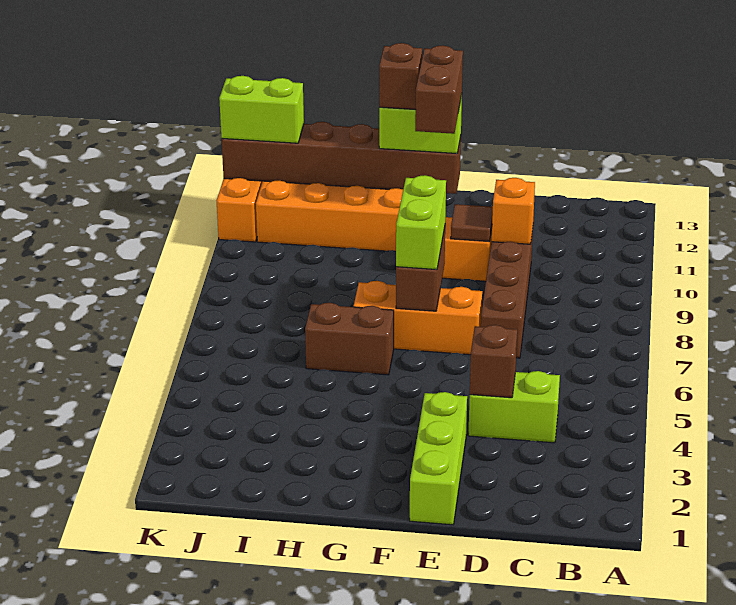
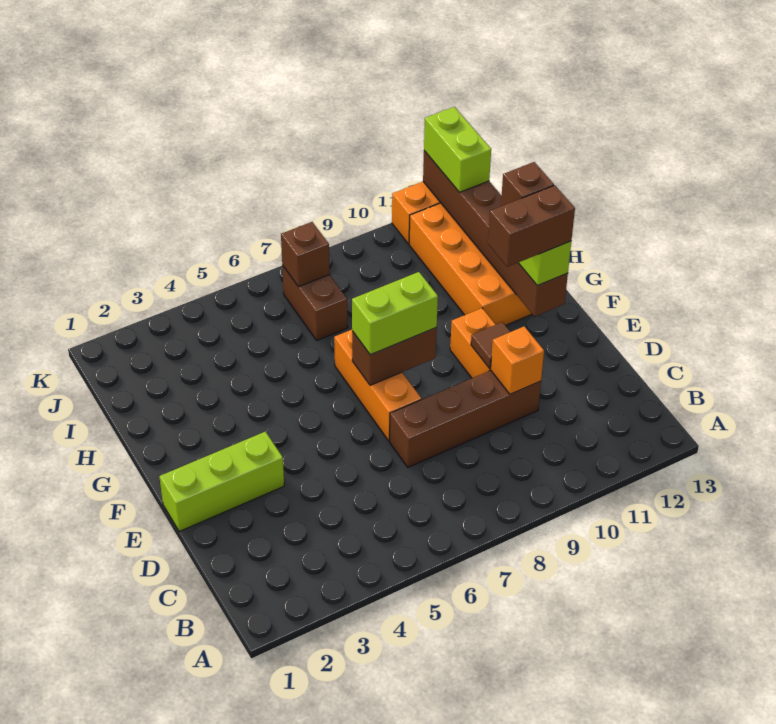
lime 1x2 brick [468,371,560,443] -> none
brown 1x1 brick [470,325,517,398] -> brown 1x1 brick moved to [281,222,330,287]
brown 1x2 brick [305,302,394,375] -> brown 1x2 brick moved to [282,265,348,340]

